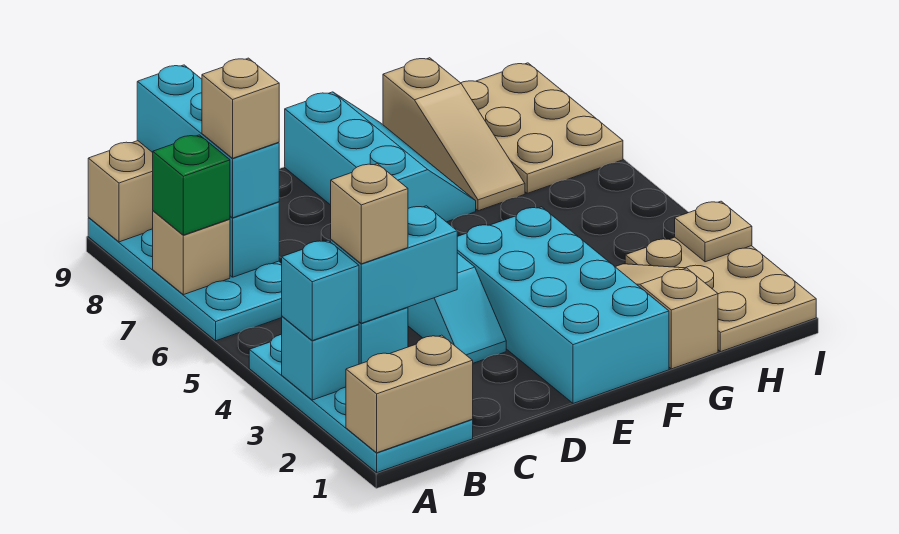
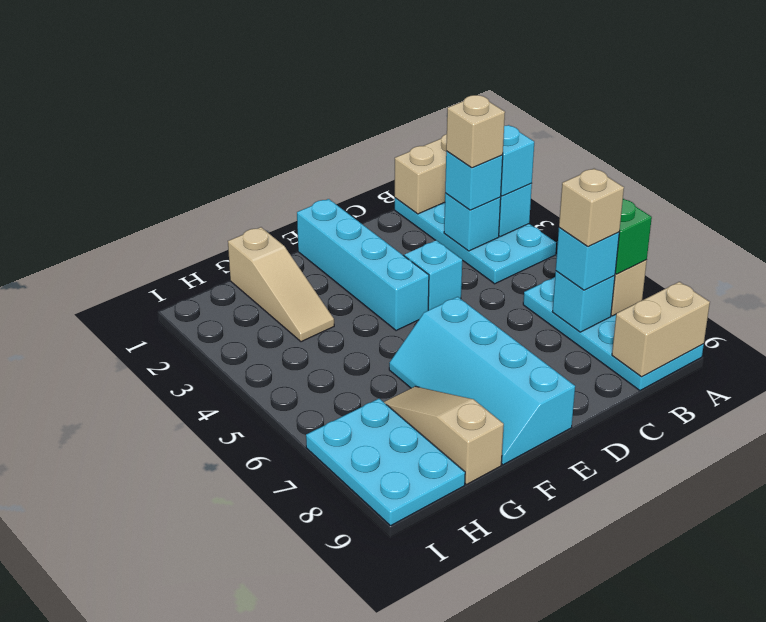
cyan 1x2 brick [331,206,457,323] -> cyan 1x1 brick [445,151,503,210]
cyan 1x3 brick [137,65,279,218] -> cyan 1x1 brick [556,228,619,290]
cyan 2x4 brick [457,207,669,403] -> cyan 1x4 brick [297,199,429,331]
cyan 2x3 slope [285,92,476,222] -> cyan 2x4 slope [389,297,575,465]
tan 2x3 plate [625,237,816,352] -> none
tan 2x3 plate [461,63,623,193] -> cyan 2x3 plate [306,399,465,526]
tan 1x1 plate [675,201,752,262] -> none

